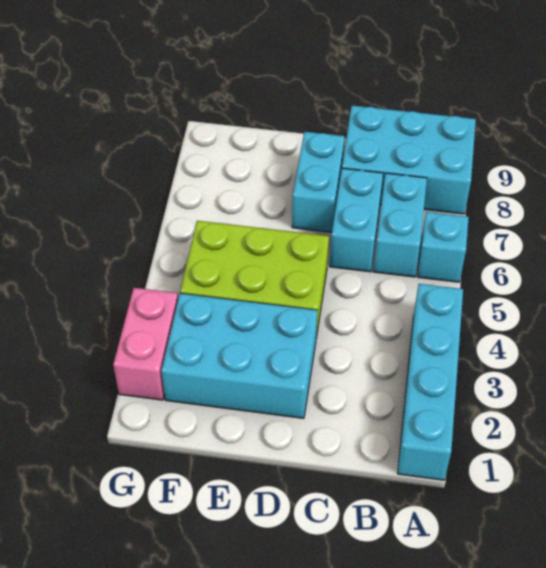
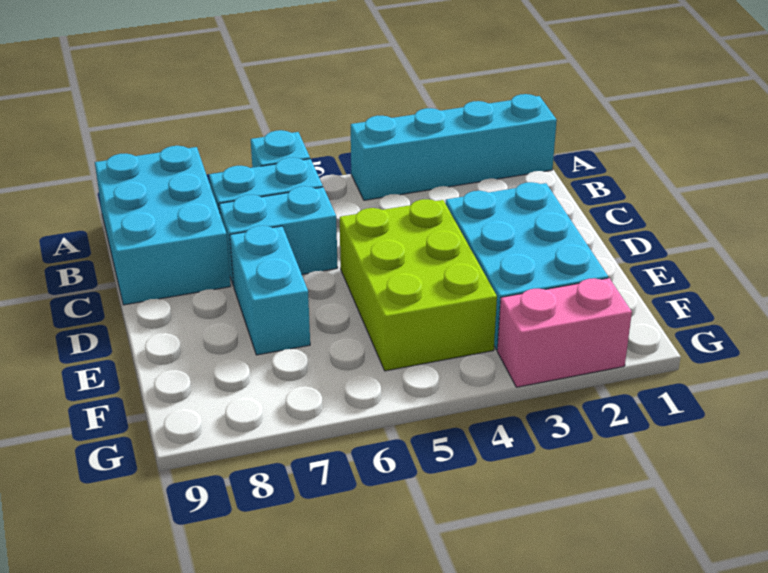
cyan 1x2 brick [292,132,345,232] -> cyan 1x2 brick turned to [230,226,310,355]

